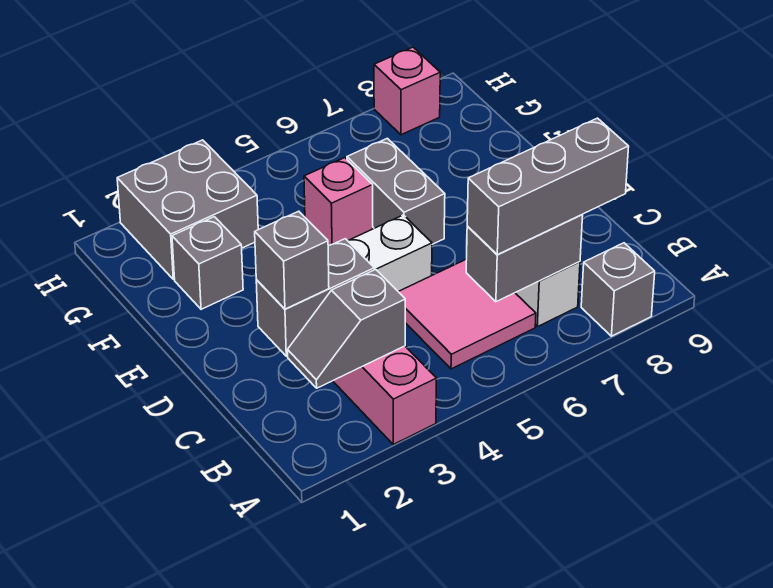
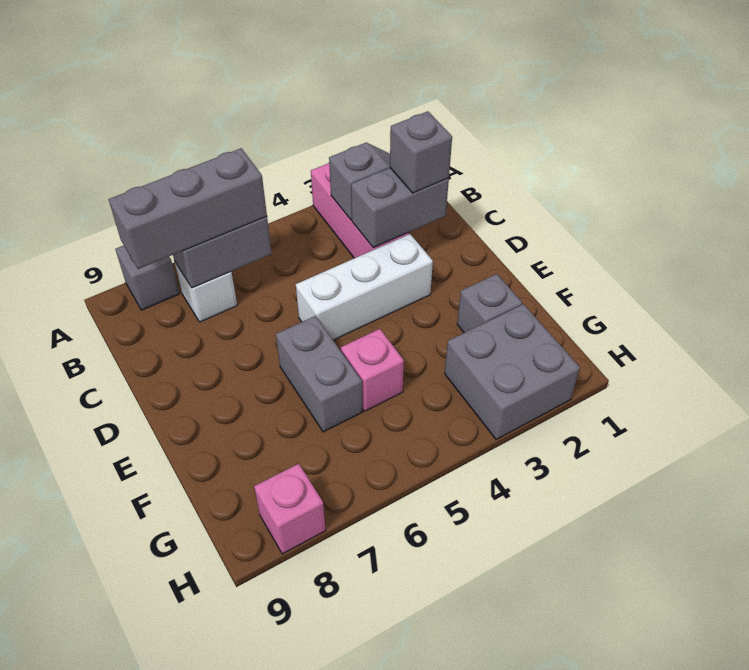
pink 2x2 tile [398,259,536,369] -> none

